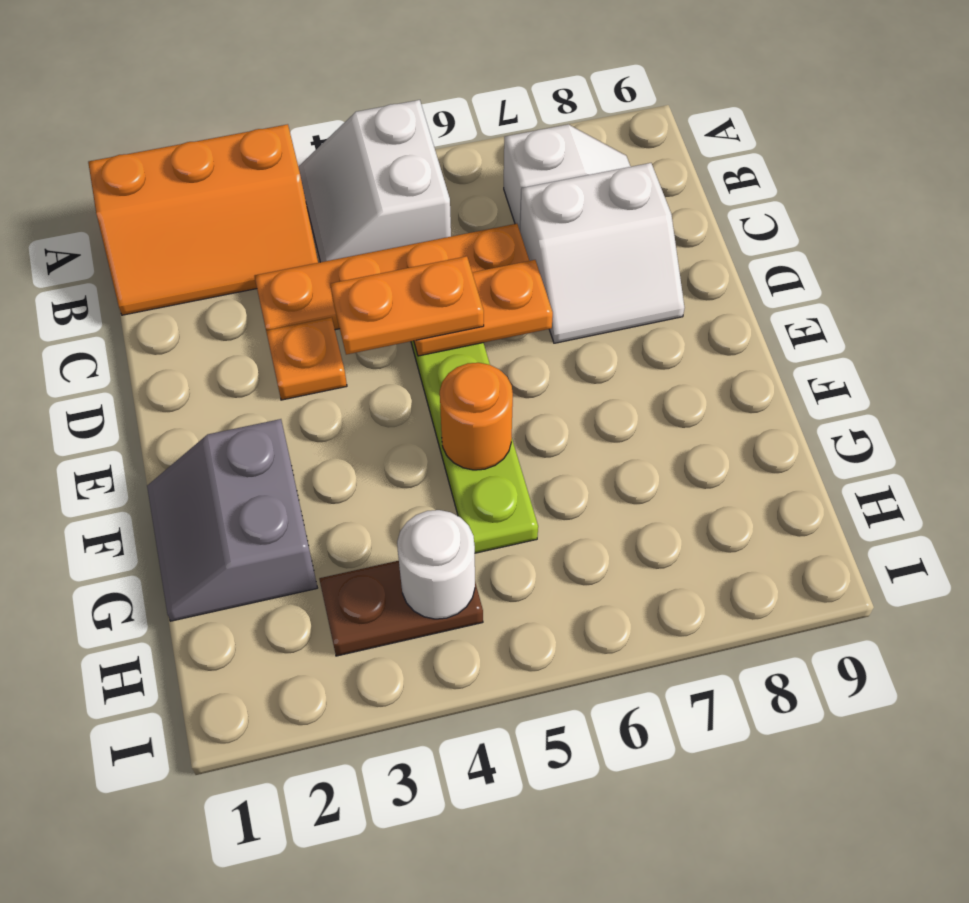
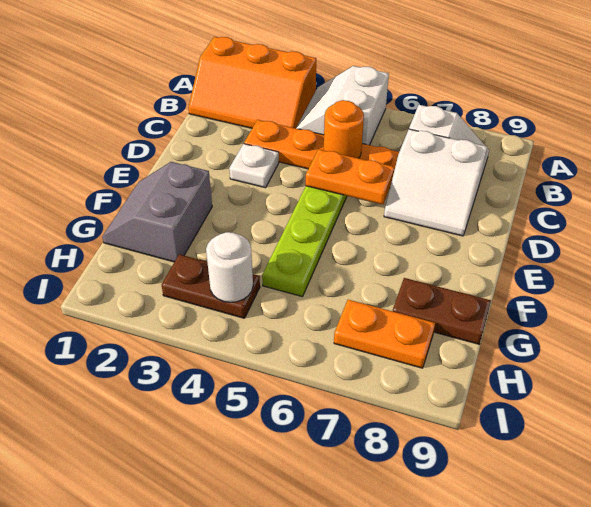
orange 1x1 plate [266,317,347,400] -> white 1x1 plate [229,144,279,188]
orange 1x2 plate [330,256,484,355] -> orange 1x2 plate moved to [334,300,435,368]
orange 1x1 round brick [440,363,513,470] -> orange 1x1 round brick moved to [324,100,364,158]
none -> brown 1x2 plate [393,278,491,344]

